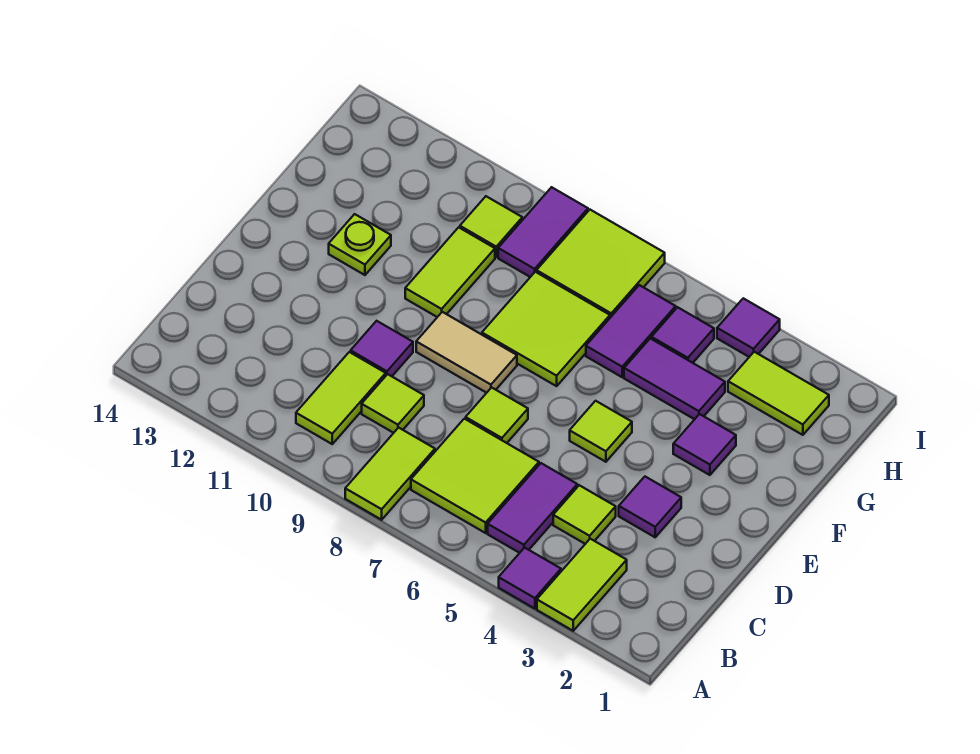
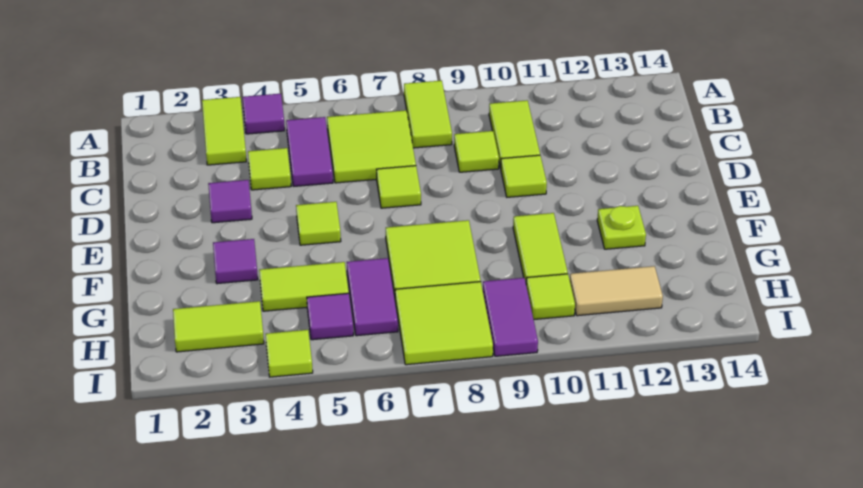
purple 1x1 tile [351,321,413,376] -> lime 1x1 tile [501,155,547,197]
tan 1x2 tile [416,312,517,393] -> tan 1x2 tile moved to [570,266,663,316]
purple 1x2 tile [624,338,725,419] -> lime 1x2 tile [259,262,349,311]
purple 1x1 tile [717,298,780,357] -> lime 1x1 tile [266,330,313,377]

